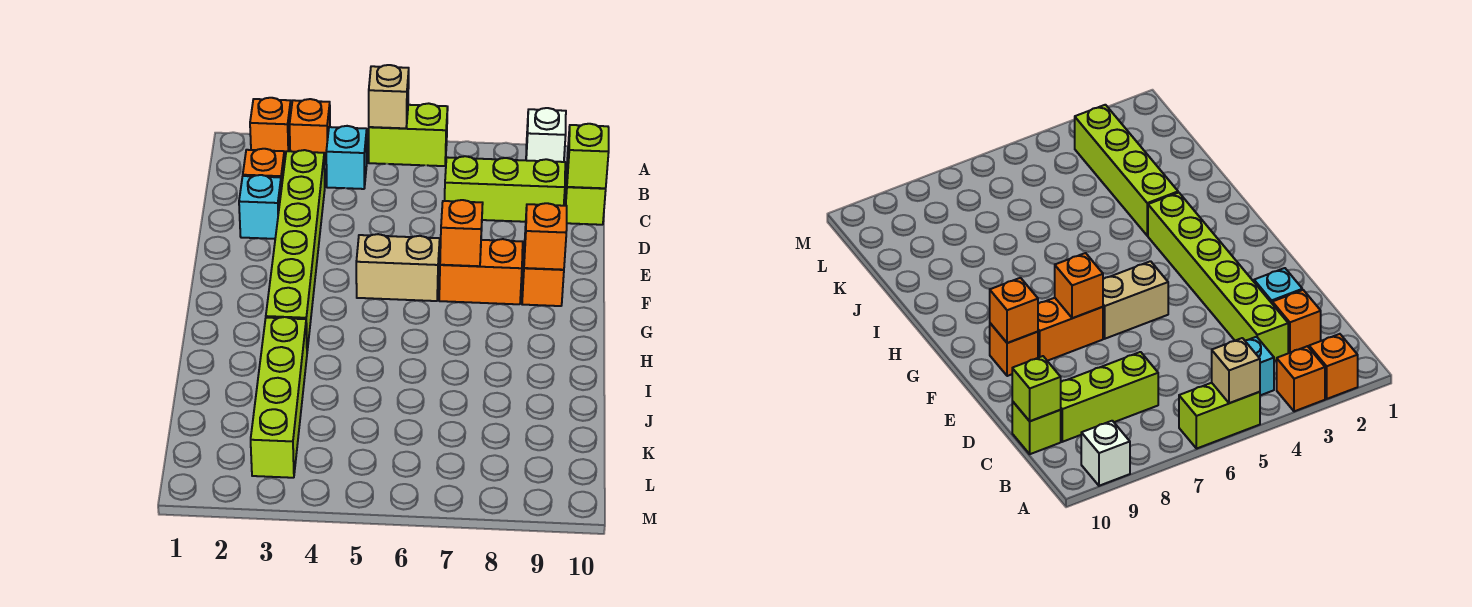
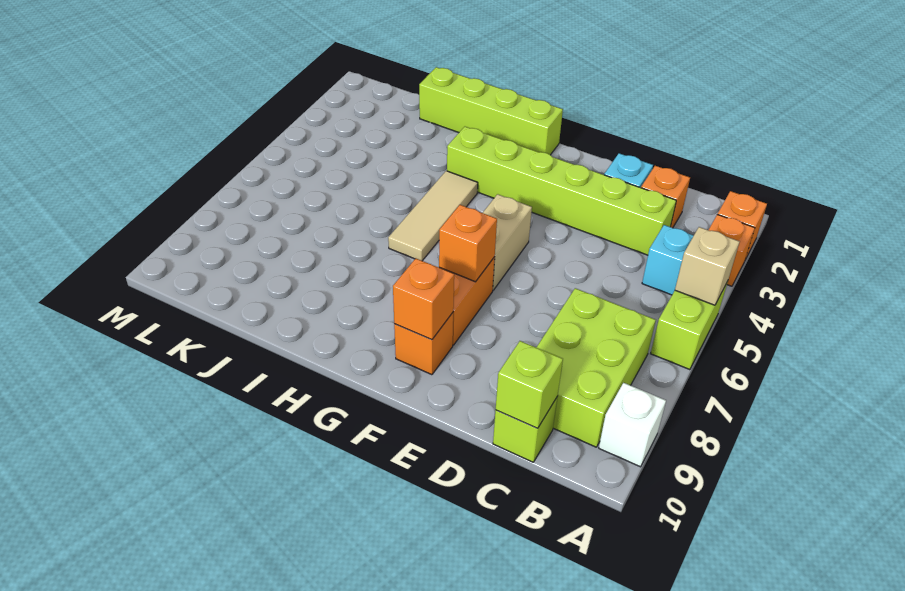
lime 1x3 brick [445,156,565,222] -> lime 2x3 brick [536,288,656,447]
none -> tan 1x3 tile [388,171,478,261]
lime 1x4 brick [251,317,307,478] -> lime 1x4 brick moved to [419,67,563,155]

